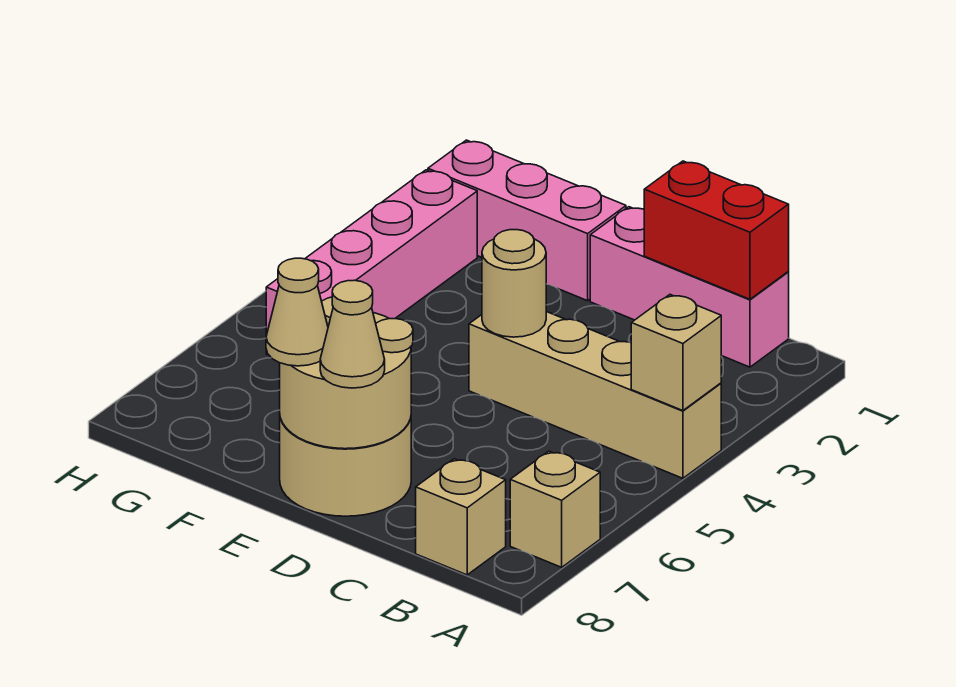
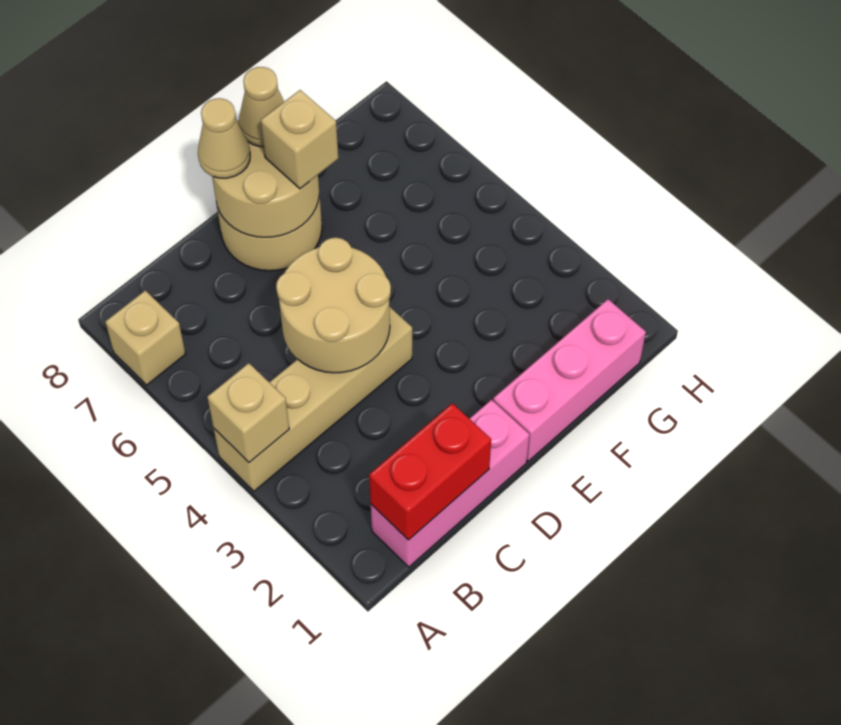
tan 1x1 brick [416,459,506,575] -> tan 1x1 brick moved to [261,90,338,189]
tan 1x1 round brick [482,230,546,337] -> tan 2x2 round brick [276,238,391,373]
pink 1x4 brick [266,170,477,355] -> none

